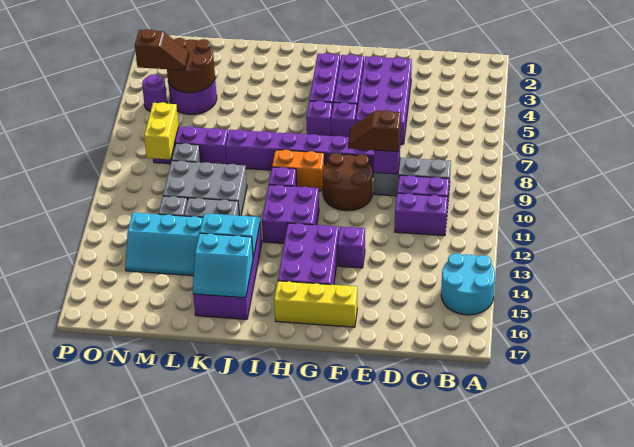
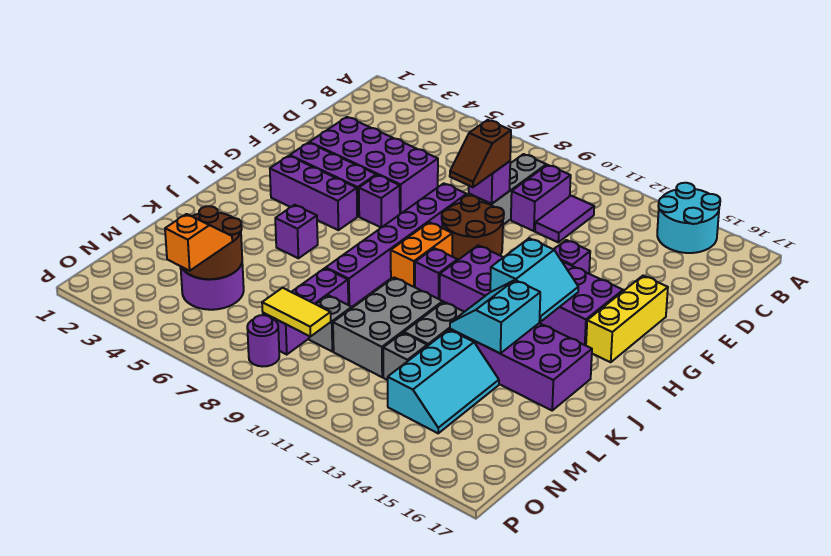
purple 1x2 brick [395,193,448,236] -> purple 1x2 tile [535,196,594,242]
purple 1x1 brick [306,101,333,136] -> purple 1x1 brick moved to [275,205,318,258]
cyan 2x2 slope [193,233,253,298] -> cyan 2x2 slope moved to [490,238,578,322]
brown 1x2 slope [135,29,189,70] -> orange 1x2 slope [165,214,232,271]
yellow 1x2 brick [144,102,179,159] -> yellow 1x2 tile [262,288,331,337]
purple 1x1 round brick [142,74,167,111] -> purple 1x1 round brick moved to [247,315,279,367]

